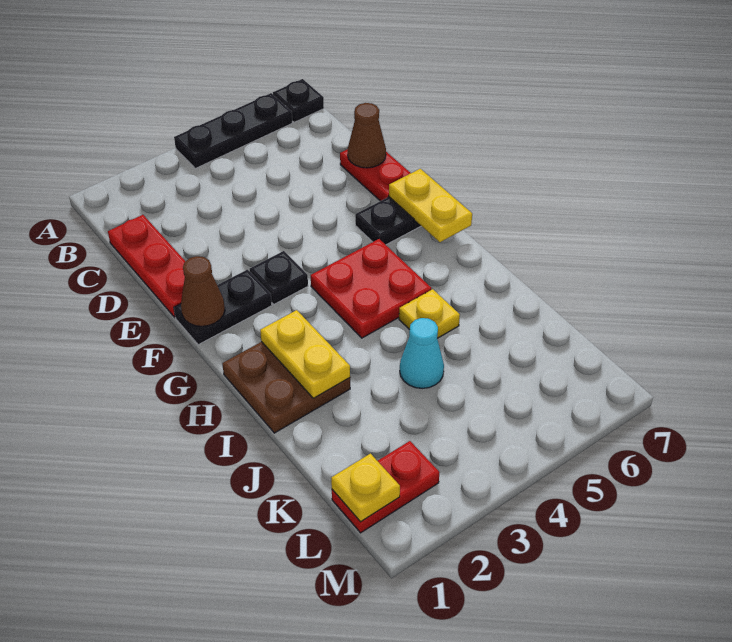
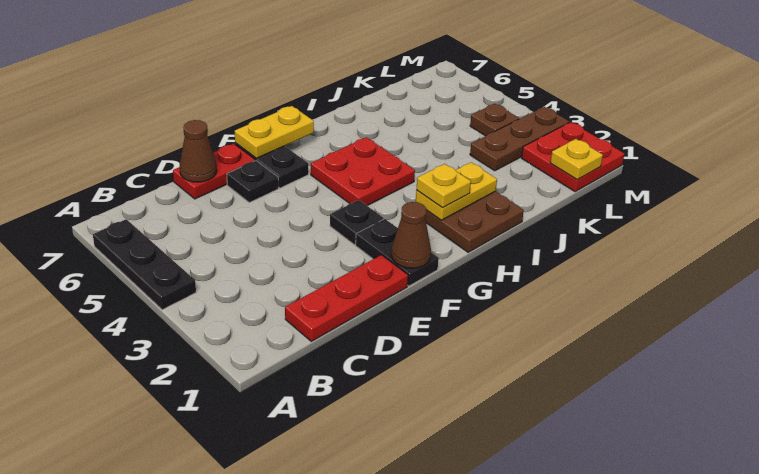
black 1x1 plate [273,79,324,122] -> black 1x1 plate moved to [227,161,278,203]
yellow 1x1 plate [399,289,460,338] -> yellow 1x1 plate moved to [416,164,471,208]
cyan 1x1 cone [400,318,444,388] -> none
none -> brown 1x3 plate [470,107,569,171]
red 1x2 plate [332,441,440,533] -> red 2x2 plate [522,122,624,192]
none -> brown 1x1 plate [470,104,519,136]

